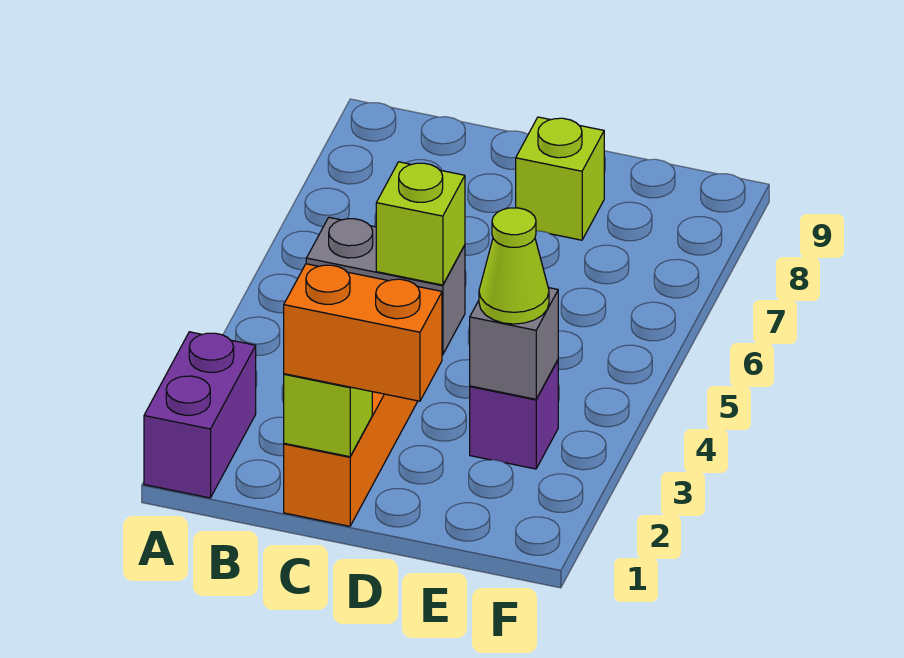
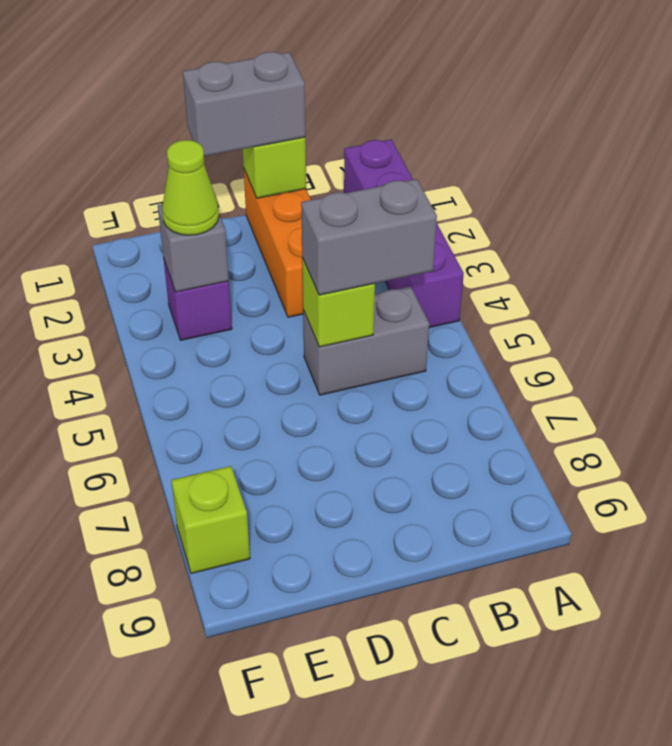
purple 1x2 brick [144,332,256,498] -> purple 1x4 brick [344,139,464,328]
none -> grey 1x2 brick [301,179,437,295]
orange 1x2 brick [284,264,442,401] -> grey 1x2 brick [183,52,305,156]
lime 1x1 brick [516,117,604,240] -> lime 1x1 brick moved to [171,466,250,573]

